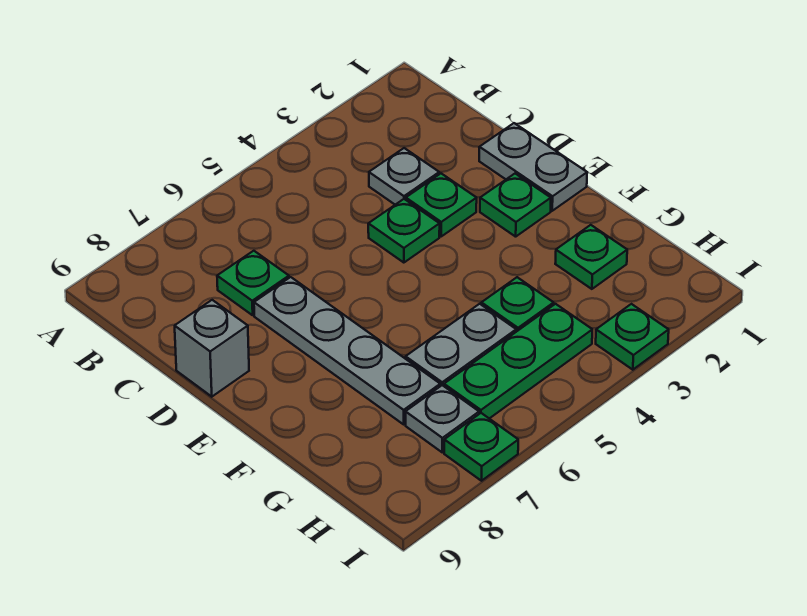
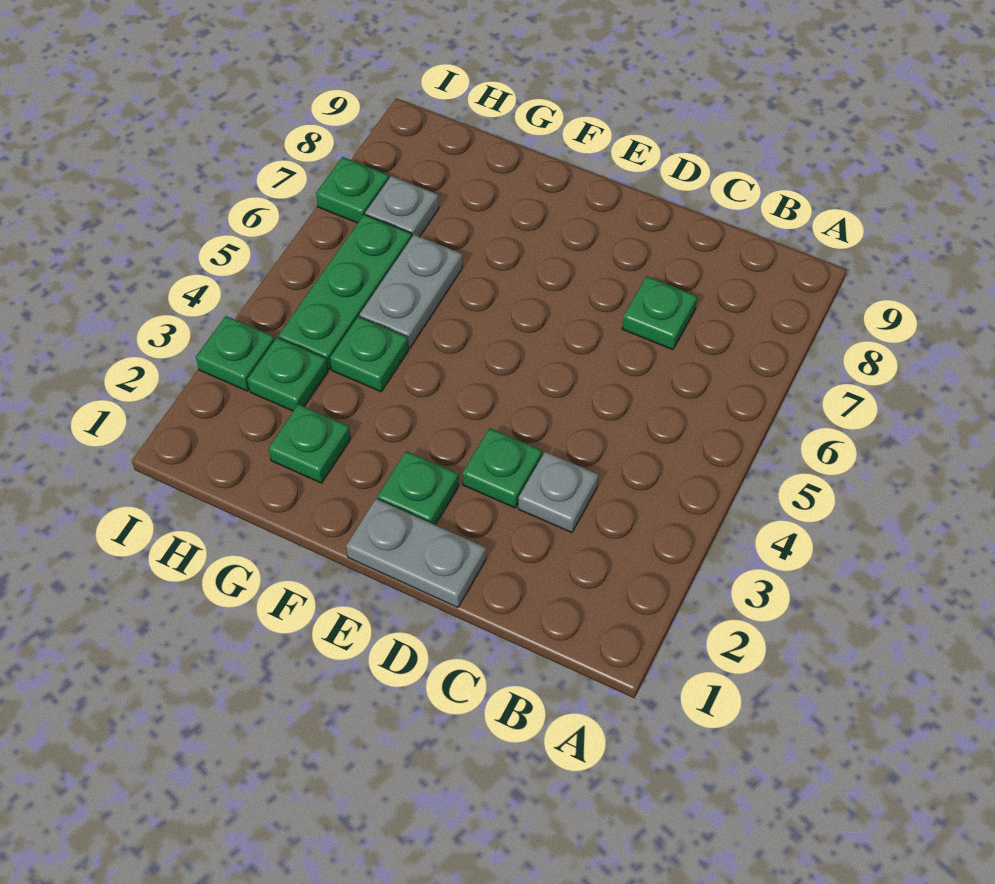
green 1x1 plate [368,199,440,263] -> green 1x1 plate moved to [247,338,328,411]
grey 1x4 plate [254,277,440,424] -> none
grey 1x1 brick [175,300,249,397] -> none

